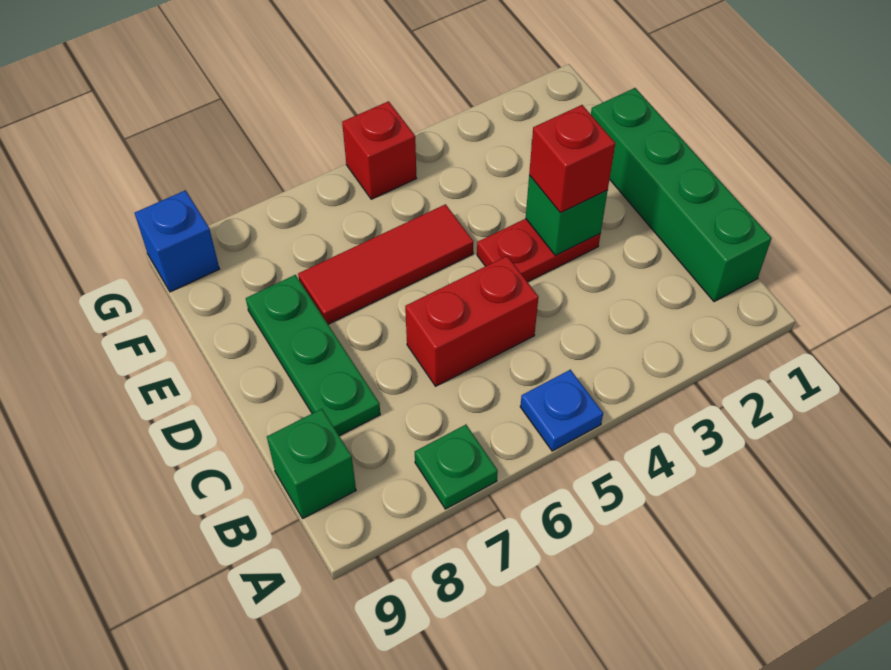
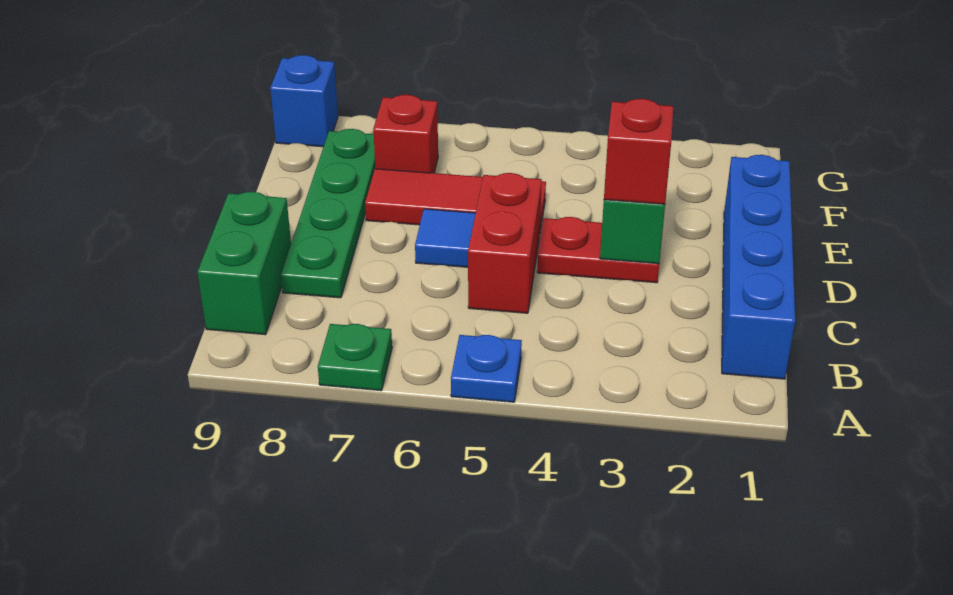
green 1x4 brick [591,88,772,302] -> blue 1x4 brick [722,155,795,379]
green 1x1 brick [267,409,356,518] -> green 1x2 brick [197,192,291,335]
red 1x2 brick [405,256,538,386] -> red 1x2 brick turned to [468,173,542,313]
green 1x3 plate [246,275,380,436] -> green 1x4 plate [281,129,375,298]
none -> blue 1x1 tile [415,209,476,267]
red 1x1 brick [342,101,416,199] -> red 1x1 brick moved to [373,95,438,173]

